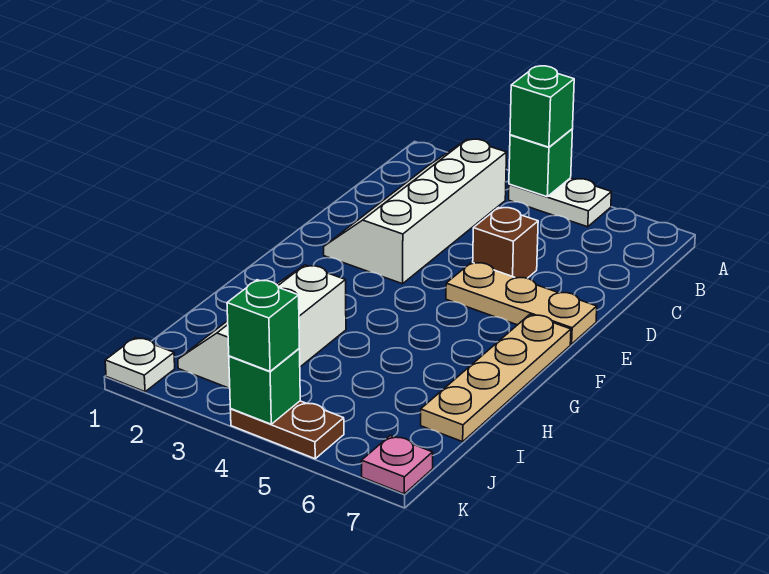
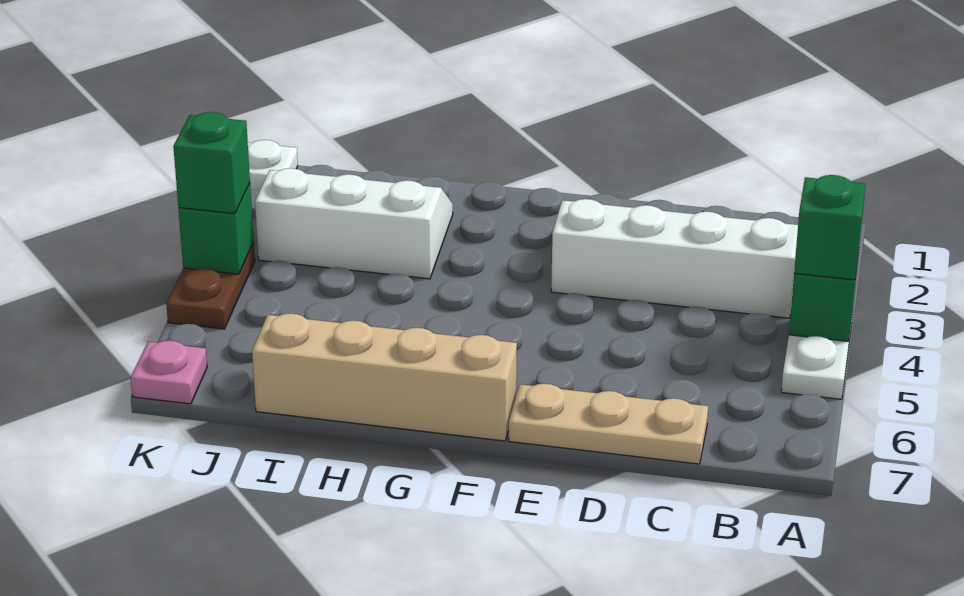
brown 1x1 brick [473,208,538,278] -> none
tan 1x3 plate [446,262,597,344] -> tan 1x3 plate turned to [509,384,708,464]
tan 1x4 plate [421,315,571,442] -> tan 1x4 brick [252,313,517,441]

